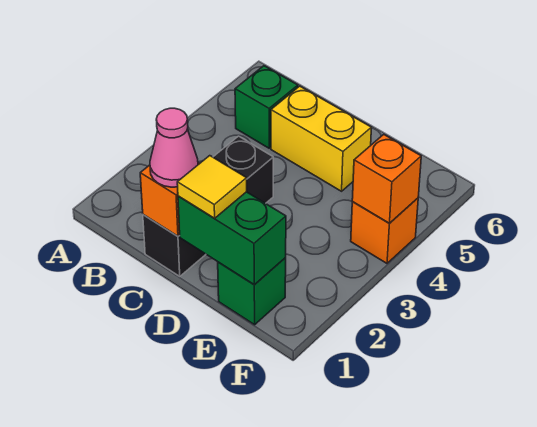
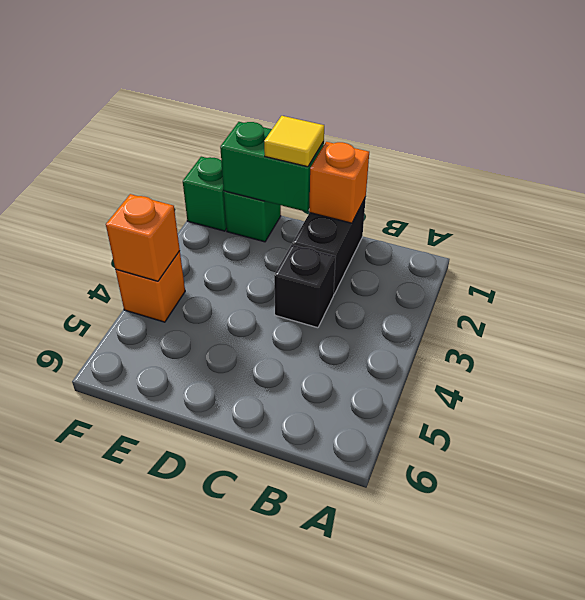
green 1x1 brick [235,66,298,148] -> green 1x1 brick moved to [183,157,227,231]
pink 1x1 cone [150,108,198,187] -> none
yellow 1x2 brick [271,86,371,191] -> none

